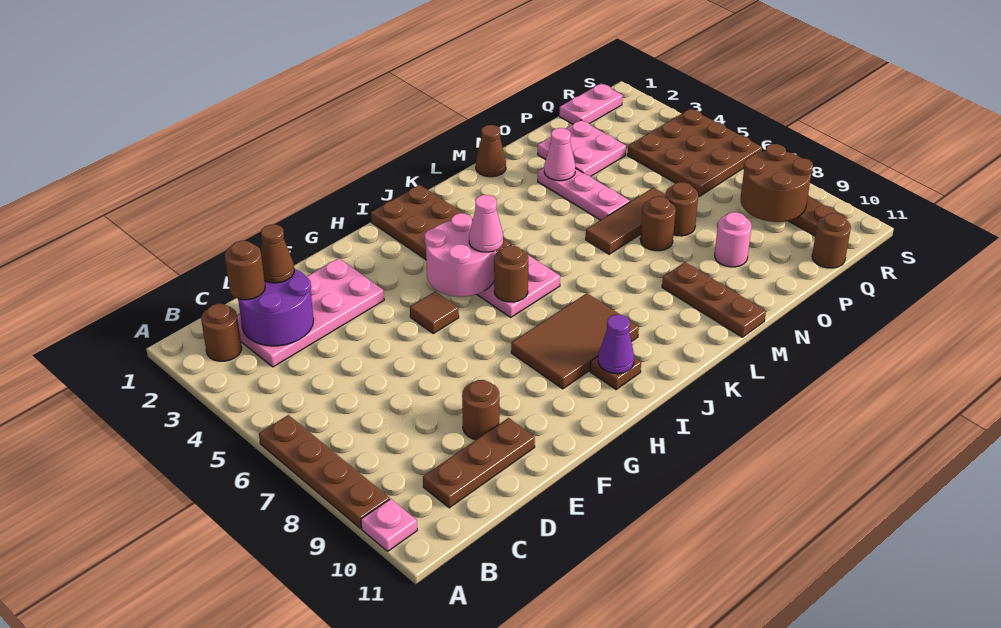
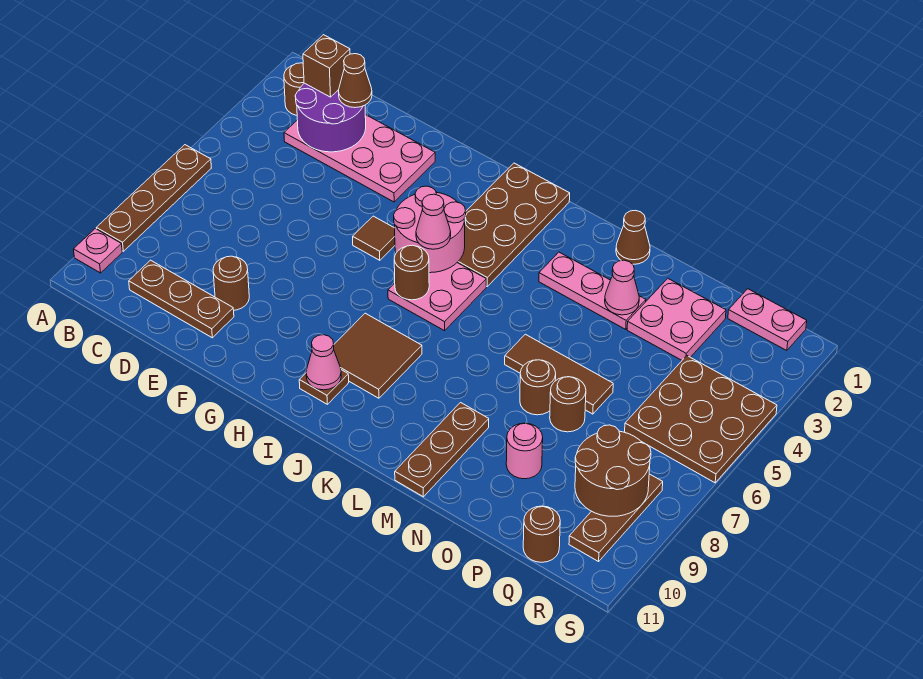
brown 1x1 round brick [225,241,265,300] -> brown 1x1 brick [303,35,350,97]
brown 2x3 tile [511,293,639,389] -> brown 2x2 tile [334,313,422,398]
purple 1x1 cone [598,315,634,374] -> pink 1x1 cone [306,335,341,390]
pink 1x3 plate [538,168,630,220] -> pink 1x3 plate turned to [539,252,646,329]

